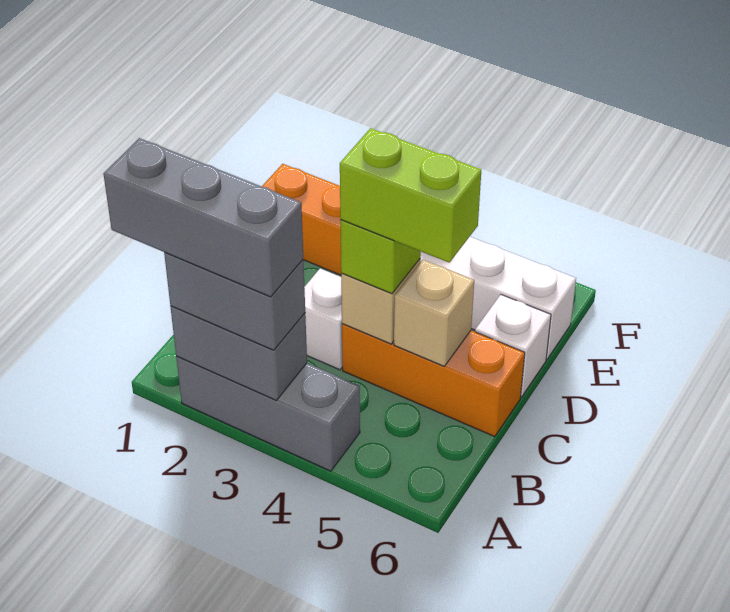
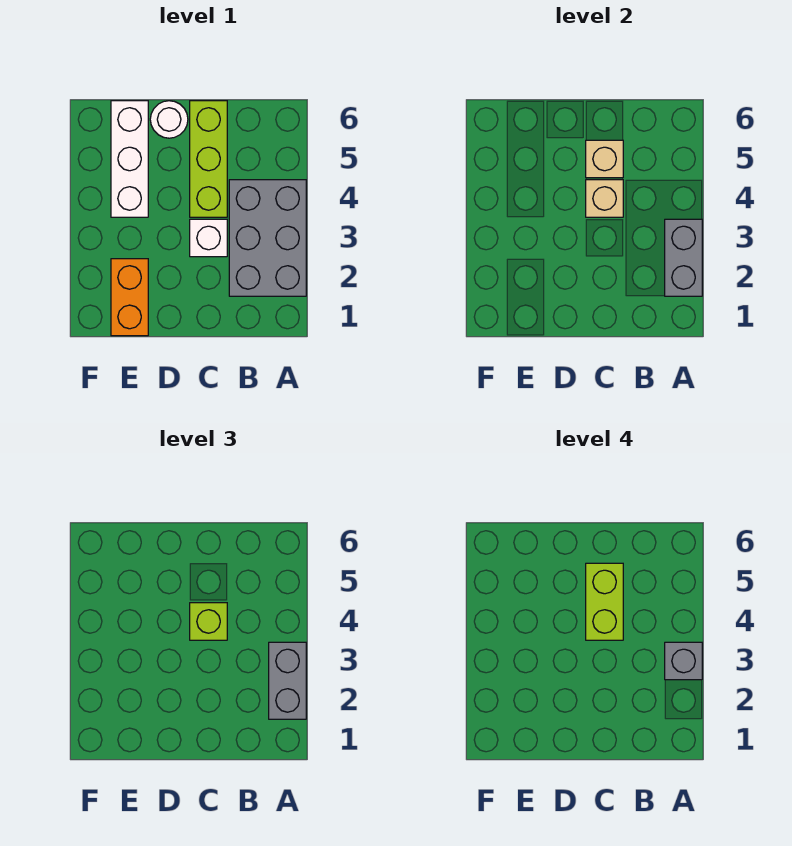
grey 1x3 brick [104,138,303,297] -> grey 1x1 brick [665,642,702,680]
grey 1x3 brick [176,356,360,471] -> grey 2x3 brick [229,180,306,296]
orange 1x3 brick [342,324,525,437] -> lime 1x3 brick [190,101,227,217]
white 1x1 brick [475,295,551,397] -> white 1x1 round brick [150,101,188,138]

